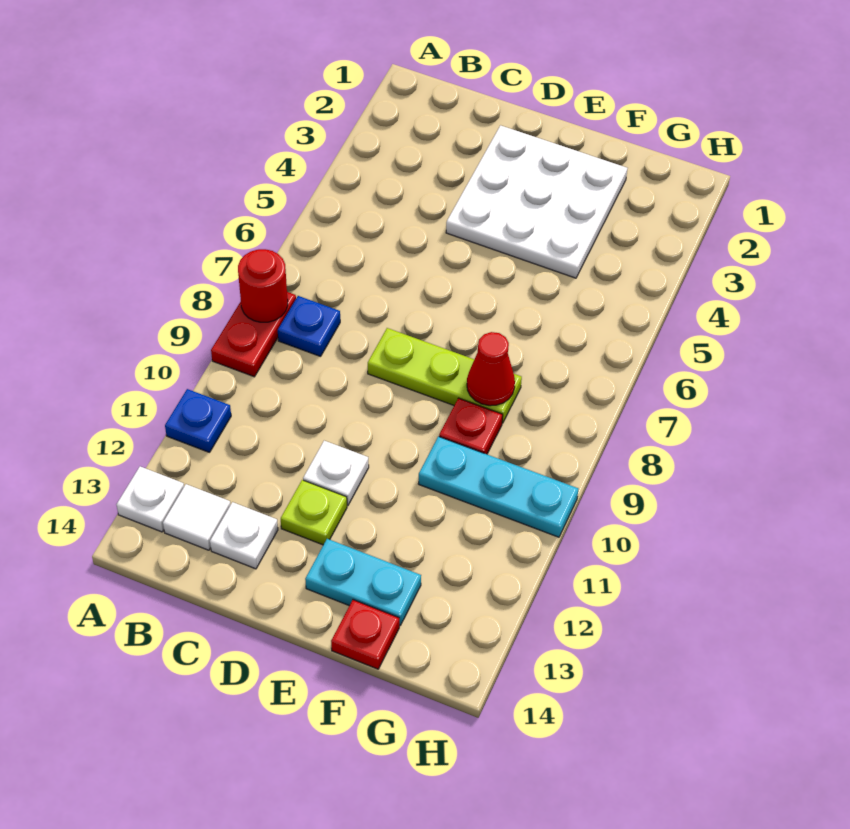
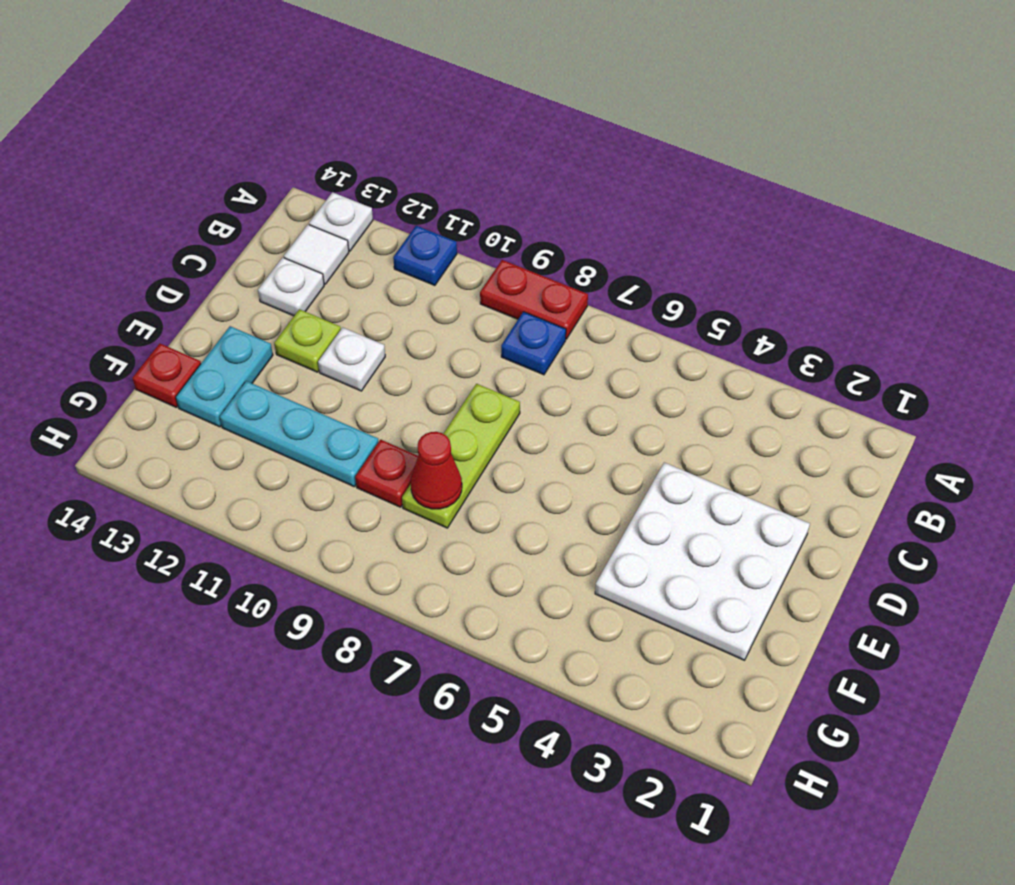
red 1x1 round brick [238,249,288,322] -> none
cyan 1x3 plate [418,437,578,537] -> cyan 1x3 plate turned to [220,381,379,487]

